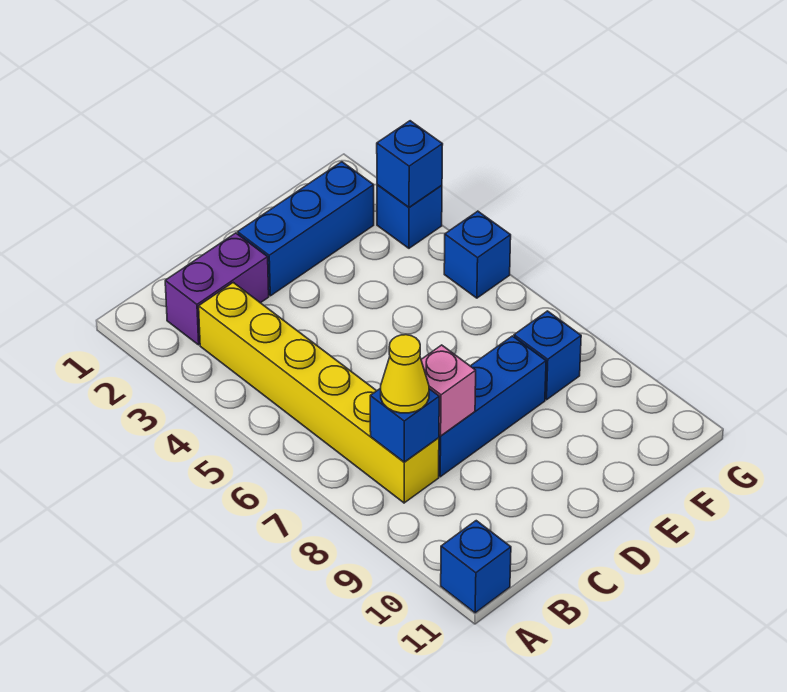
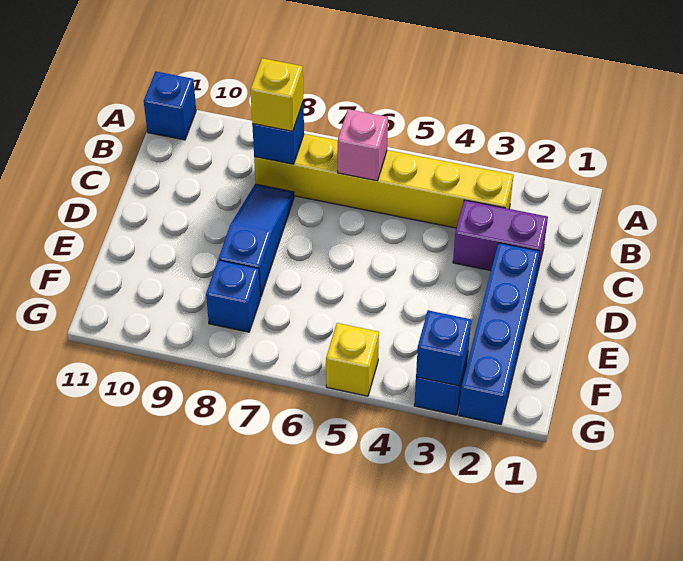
purple 1x2 brick [165,233,269,345] -> purple 1x2 brick turned to [453,200,548,278]
yellow 1x1 cone [381,335,429,413] -> yellow 1x1 brick [250,58,303,131]
blue 1x3 brick [439,336,546,477] -> blue 1x3 slope [219,184,294,297]
pink 1x1 brick [421,345,476,436] -> pink 1x1 brick moved to [338,109,388,181]
blue 1x3 brick [238,162,374,296] -> blue 1x4 brick [459,243,540,424]
blue 1x1 brick [444,211,511,298] -> yellow 1x1 brick [326,323,379,396]

